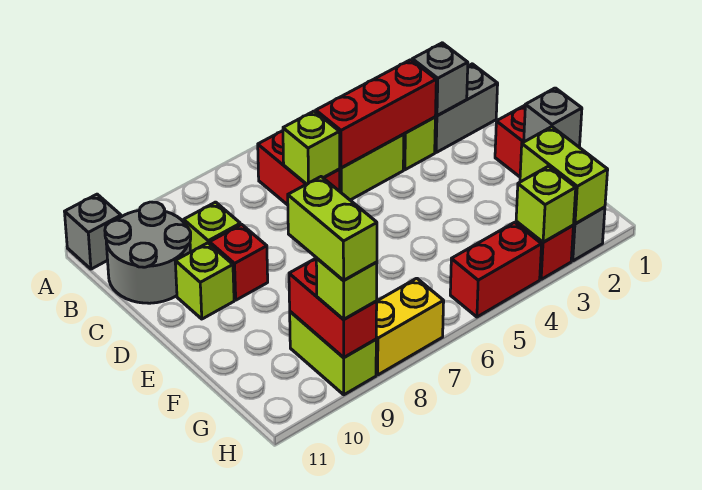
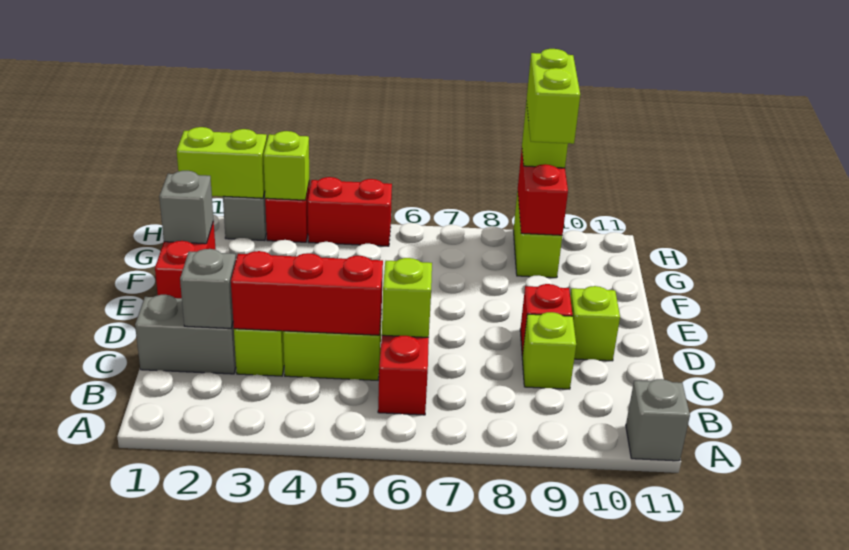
grey 2x2 round brick [105,202,191,303] -> none
lime 1x2 brick [520,127,608,224] -> lime 1x2 brick turned to [177,127,267,198]
yellow 1x2 brick [376,278,444,375] -> none

